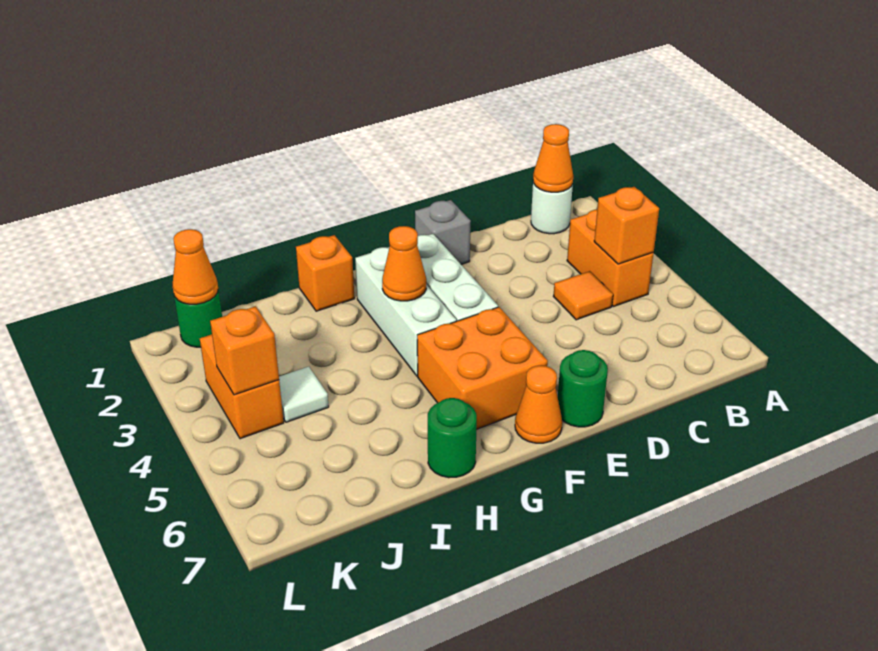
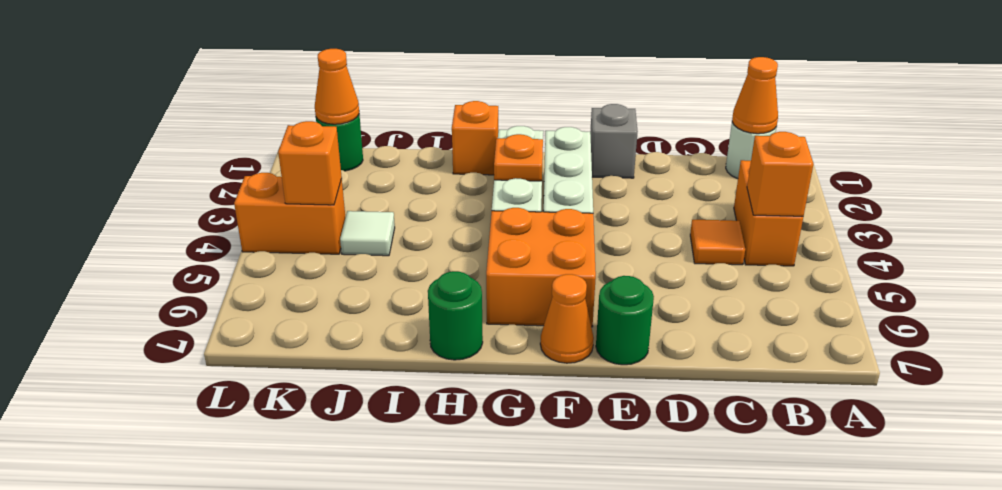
orange 1x1 cone [382,226,426,301] -> orange 1x1 plate [494,134,543,181]
orange 1x2 brick [200,334,284,439] -> orange 1x2 brick turned to [234,173,346,254]

